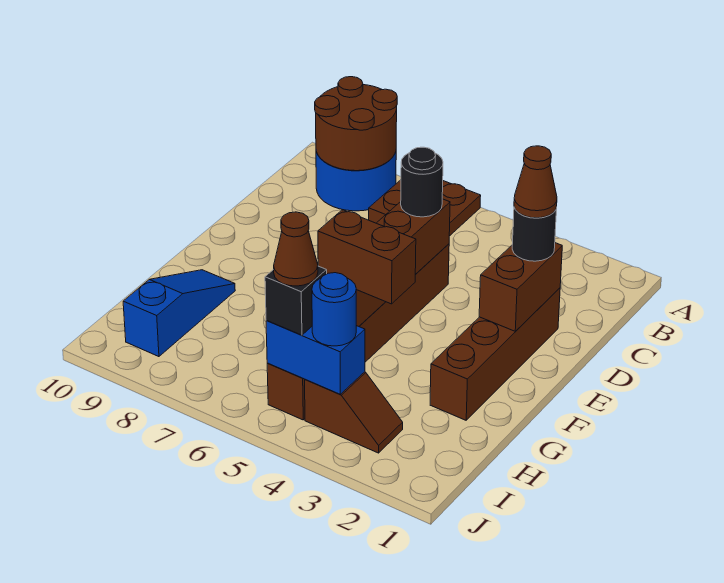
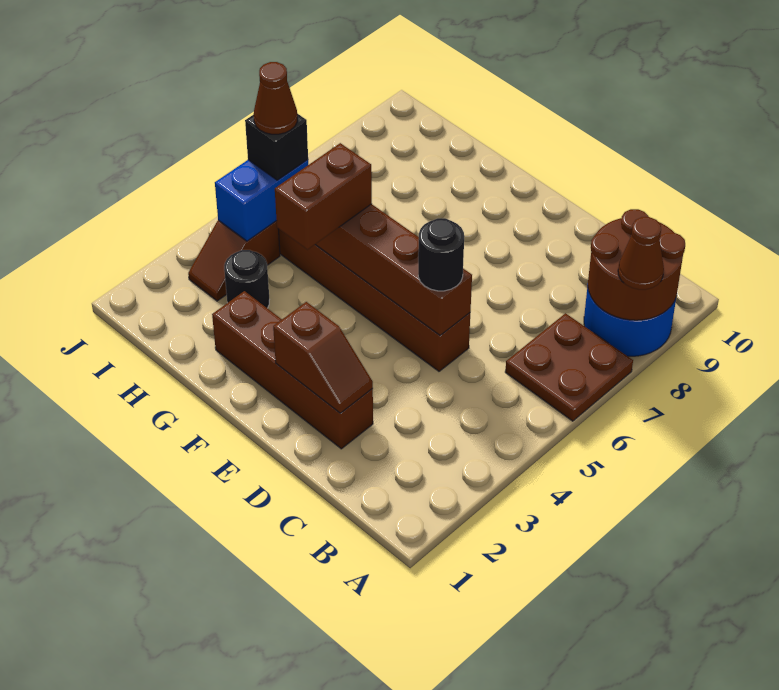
brown 1x2 brick [479,243,562,331] -> brown 1x2 slope [273,302,373,413]
black 1x1 round brick [512,207,557,261] -> black 1x1 round brick moved to [224,250,269,308]
brown 1x1 cone [514,146,557,218] -> brown 1x1 cone moved to [618,217,664,290]
blue 1x3 slope [123,270,235,357] -> none
blue 1x1 round brick [312,273,356,346] -> none

